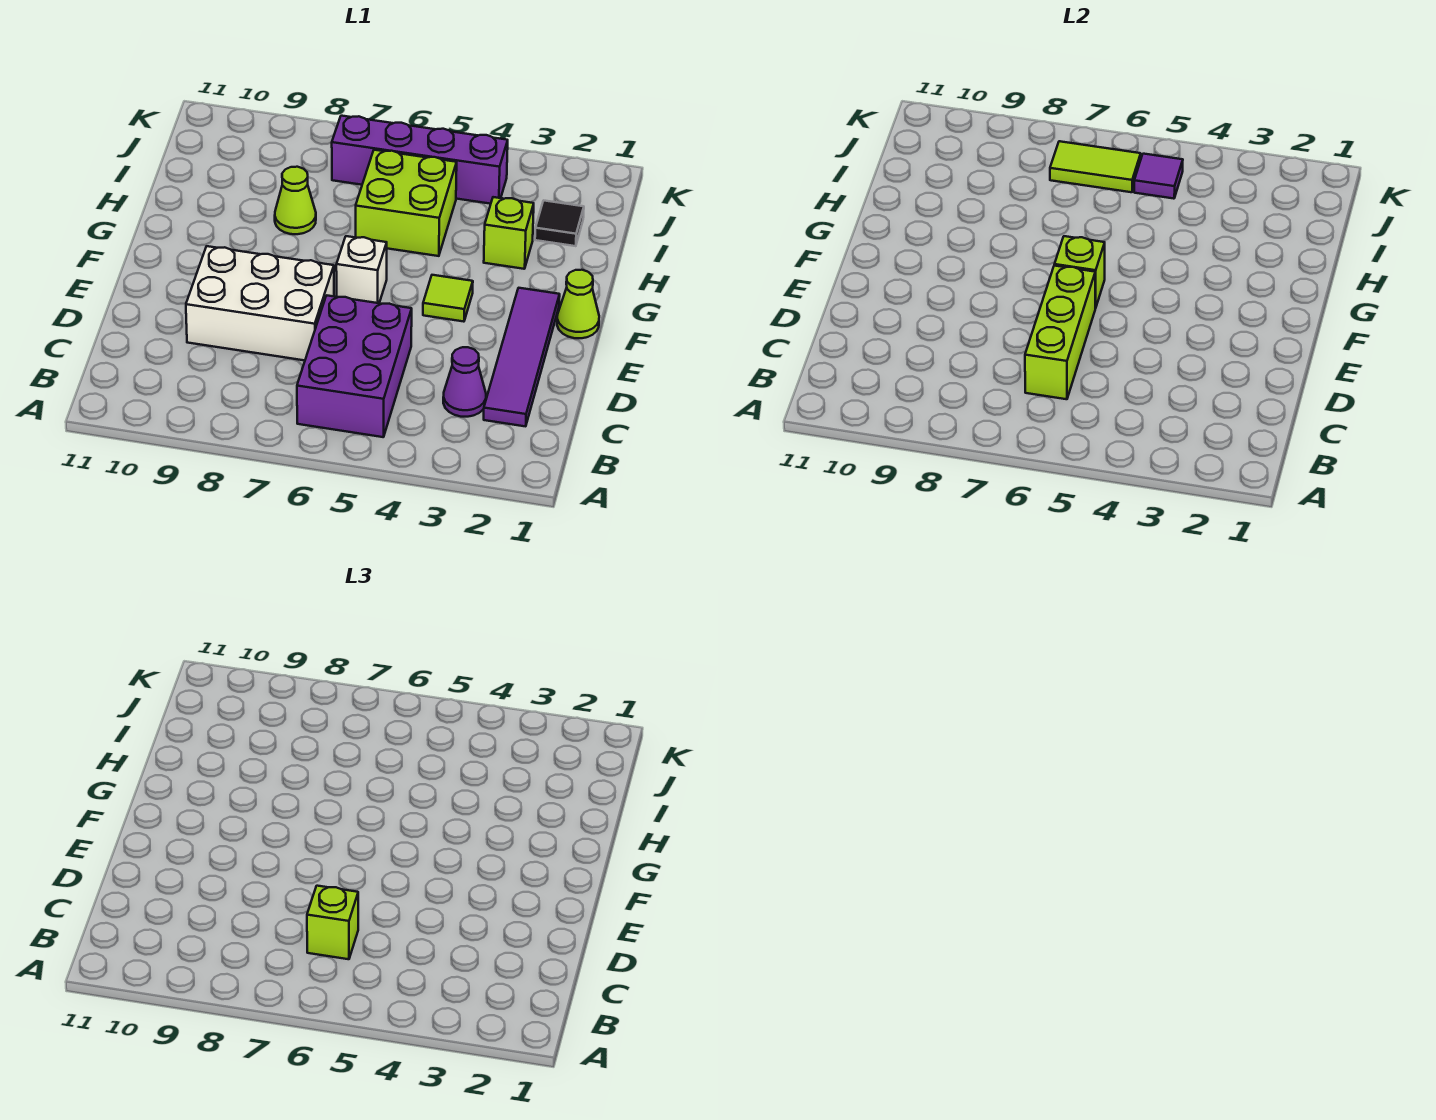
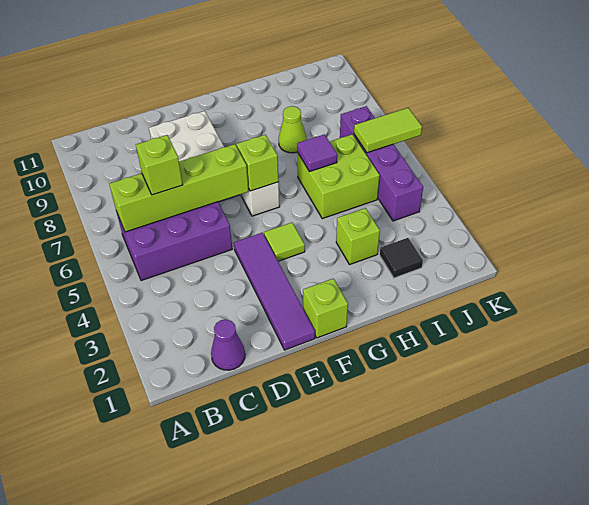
purple 1x4 tile [484,288,560,426] -> purple 1x4 tile turned to [234,233,315,350]
purple 1x1 cone [443,347,486,417] -> purple 1x1 cone moved to [211,320,245,370]
lime 1x3 brick [1025,266,1095,399] -> lime 1x4 brick [109,144,249,232]
lime 1x1 cone [557,270,599,338] -> lime 1x1 brick [303,279,348,338]
purple 1x1 tile [1134,154,1183,199] -> purple 1x1 tile moved to [297,134,337,172]
lime 1x2 tile [1050,141,1141,192] -> lime 1x2 tile turned to [354,108,422,153]

